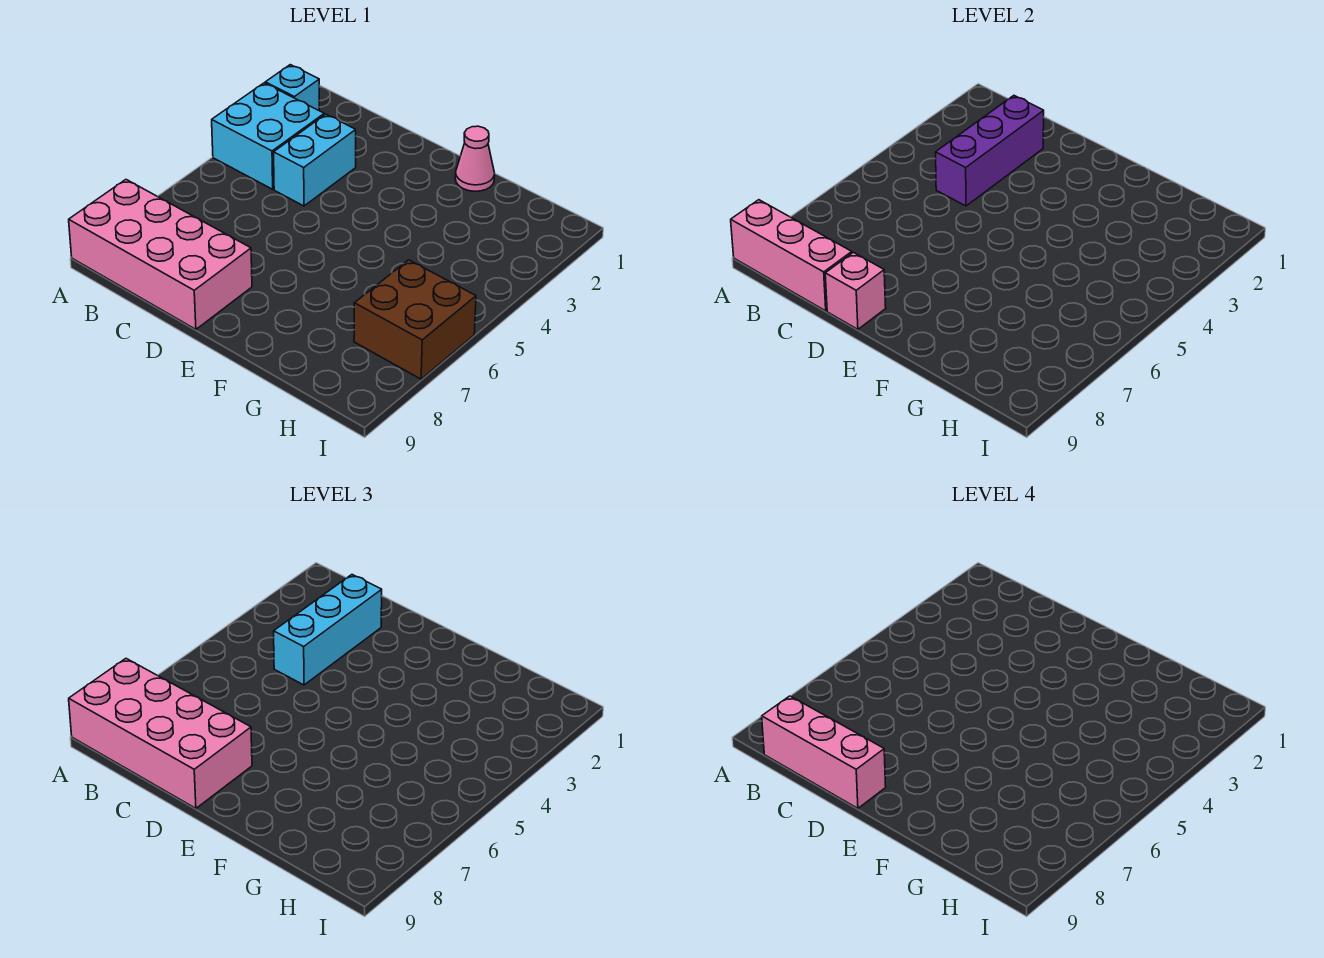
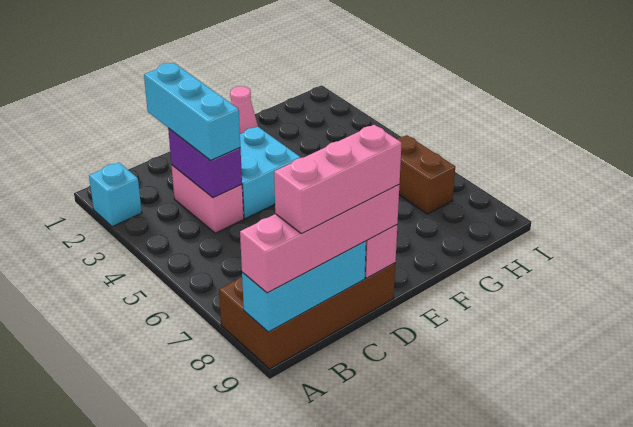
cyan 2x2 brick [212,83,324,189] -> cyan 2x2 brick moved to [240,127,301,219]
pink 2x4 brick [69,180,252,329] -> brown 2x4 brick [219,263,395,369]
pink 2x4 brick [69,659,252,808] -> pink 1x4 brick [240,185,399,293]
pink 1x3 brick [731,200,852,311] -> cyan 1x3 brick [242,241,366,332]
purple 1x3 brick [936,96,1044,206] -> purple 1x2 brick [168,128,242,198]
cyan 1x2 brick [274,114,356,206] -> pink 1x2 brick [172,165,244,233]
brown 2x2 brick [354,260,476,379] -> brown 1x2 brick [397,135,455,214]

